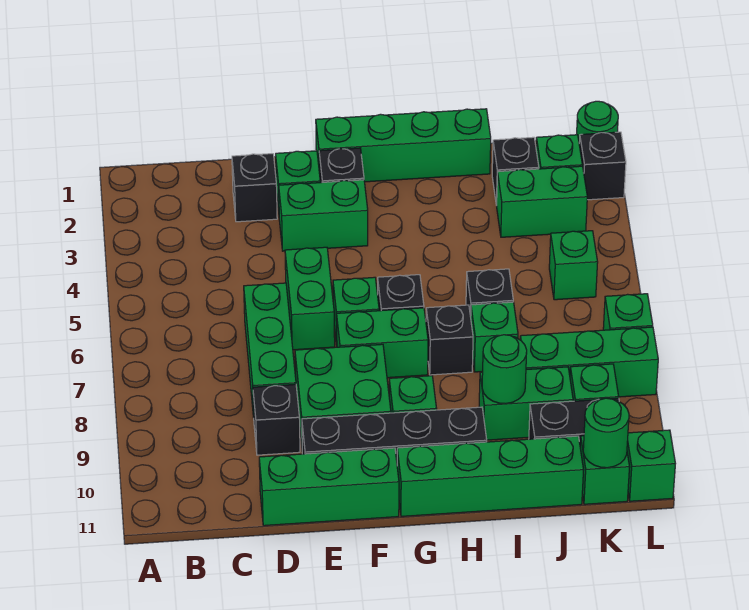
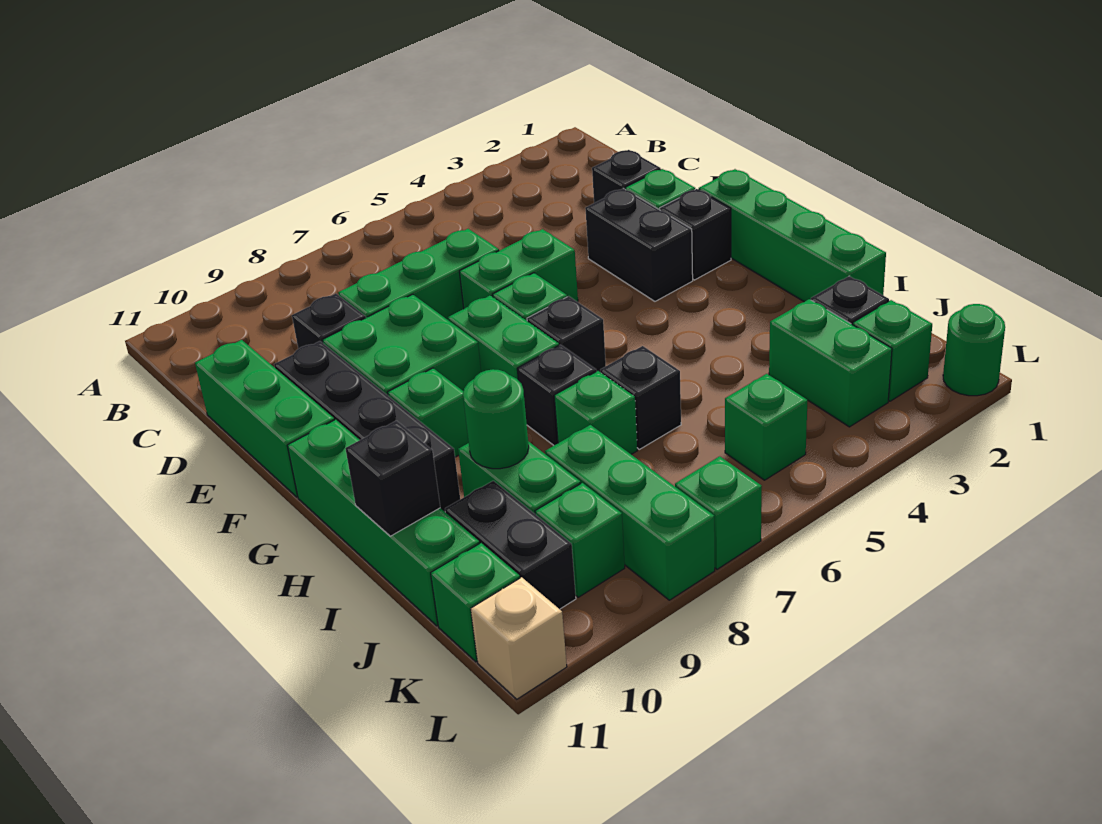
green 1x2 brick [279,180,368,251] -> black 1x2 brick [585,188,693,301]
green 1x1 round brick [583,398,629,468] -> none
black 1x1 brick [579,132,626,200] -> black 1x1 brick moved to [345,421,440,536]
green 1x1 brick [627,430,675,501] -> tan 1x1 brick [471,577,567,699]

